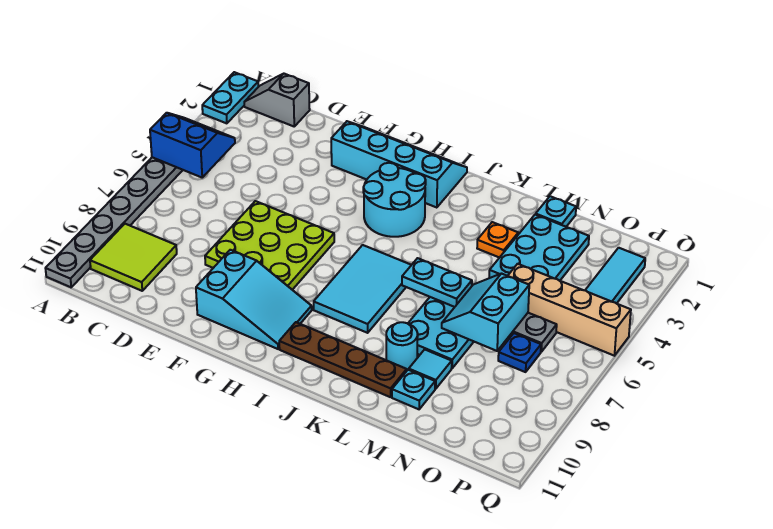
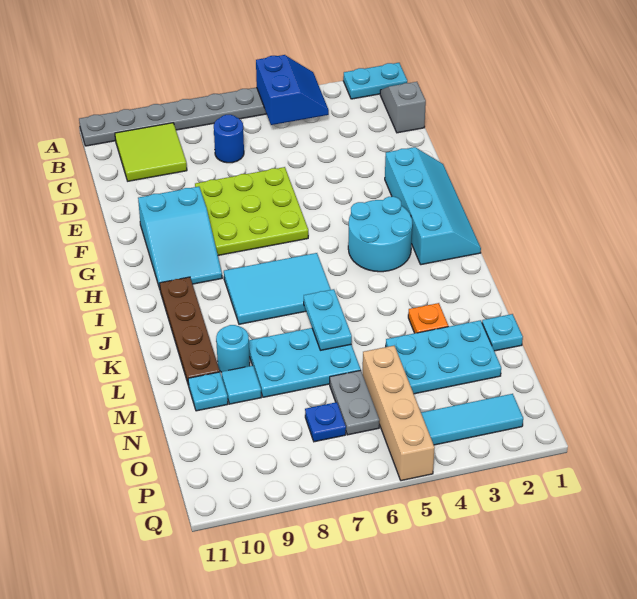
none -> blue 1x1 round brick [214,115,244,163]
cyan 2x2 slope [442,274,529,351] -> none

